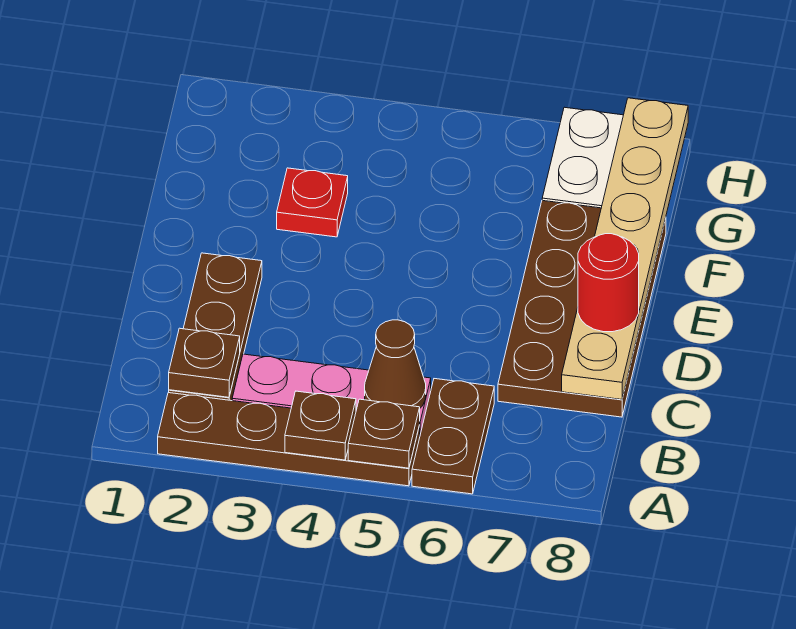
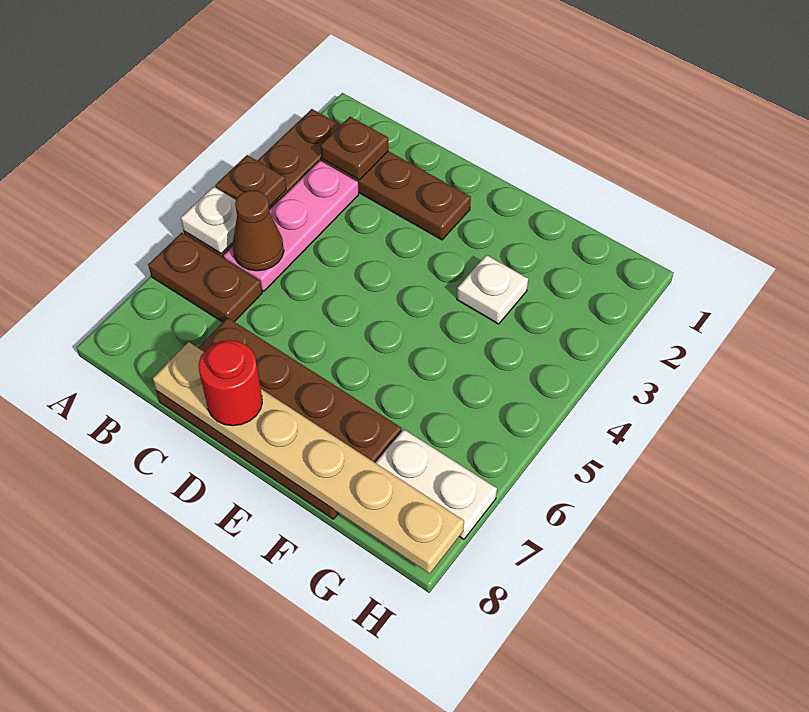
brown 1x1 plate [348,399,420,468] -> white 1x1 plate [181,187,237,254]
red 1x1 plate [277,168,348,237] -> white 1x1 plate [457,255,528,324]

